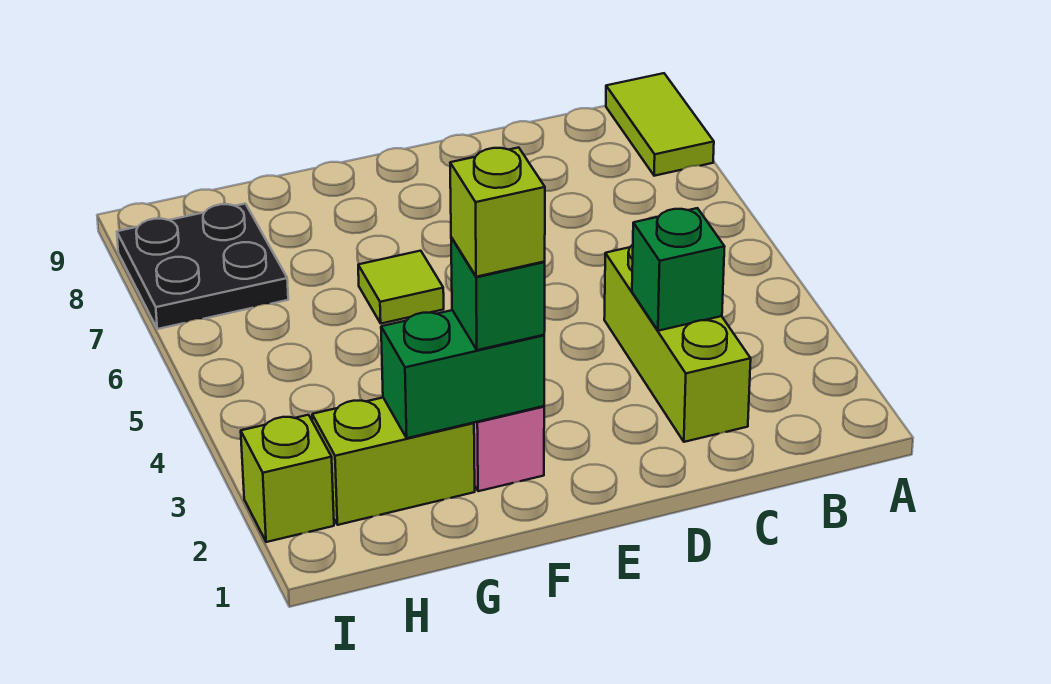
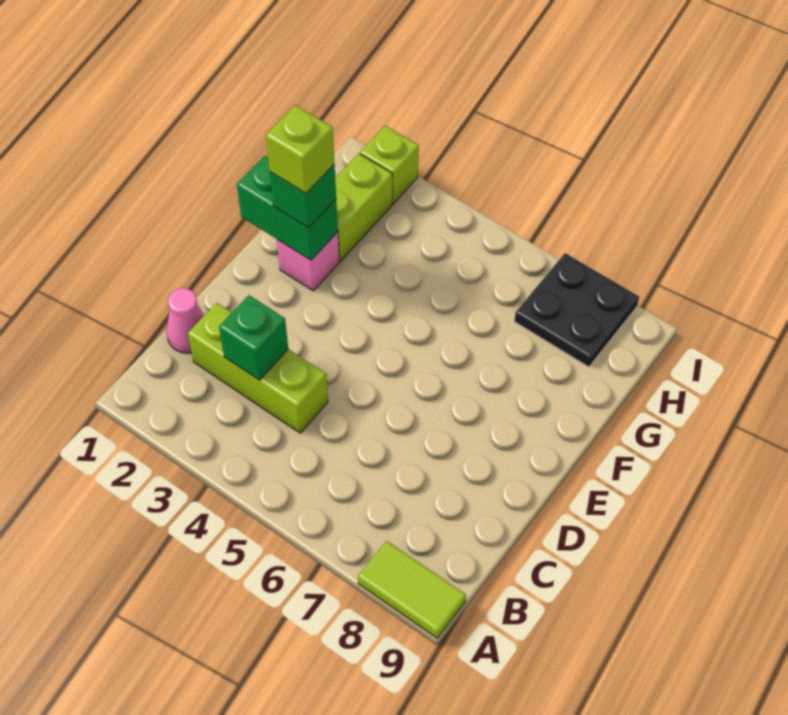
none -> pink 1x1 cone [167,288,204,353]
green 1x2 brick [381,310,544,438] -> green 1x2 brick turned to [237,156,338,260]
lime 1x1 tile [358,251,444,324] -> none

